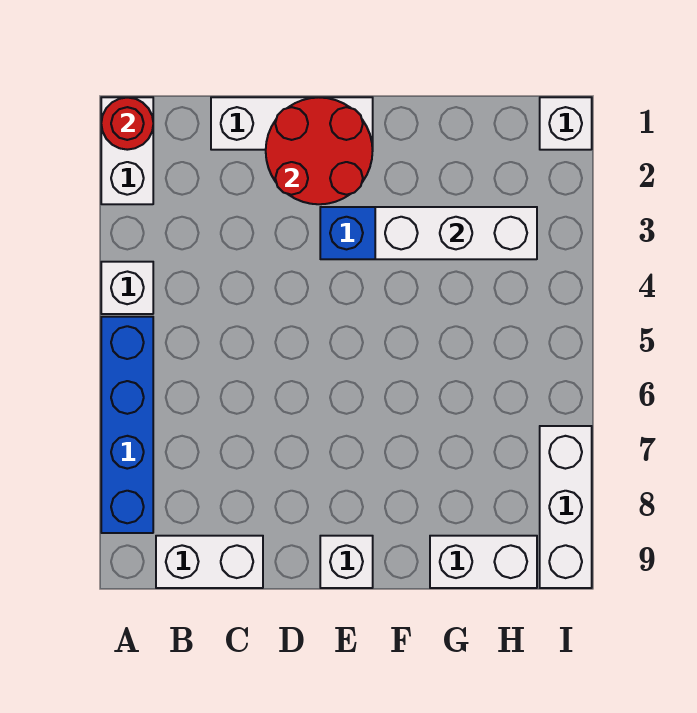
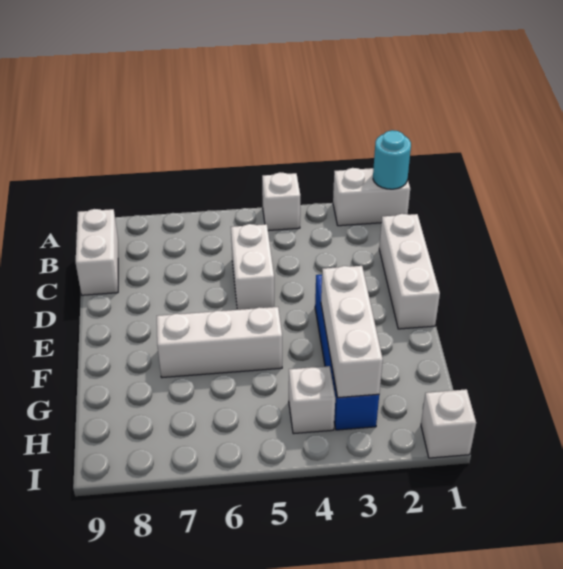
red 1x1 round brick [101,97,153,150] -> cyan 1x1 round brick [373,130,411,189]
blue 1x4 brick [101,317,153,533] -> none
red 2x2 round brick [266,97,373,204] -> none
white 1x1 brick [320,536,373,588] -> white 1x1 brick moved to [289,366,335,434]
white 1x2 brick [430,536,537,588] -> white 1x2 brick moved to [231,224,274,310]
white 1x3 brick [540,426,592,588] -> white 1x3 brick moved to [157,307,282,378]

